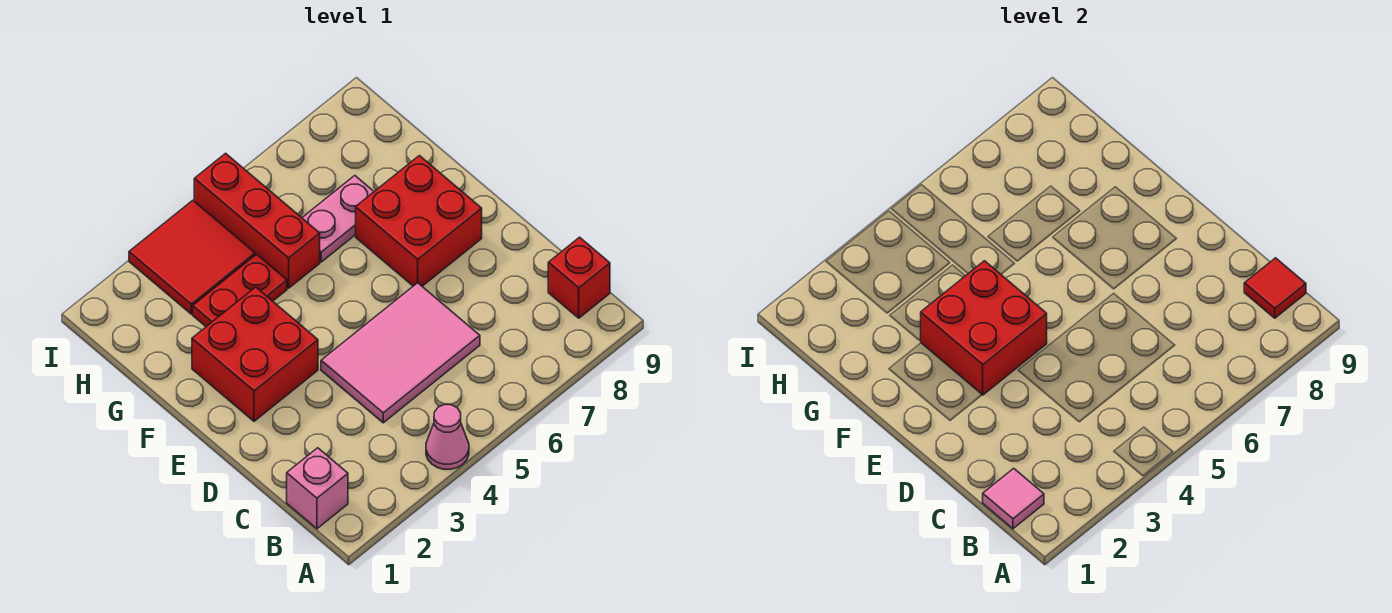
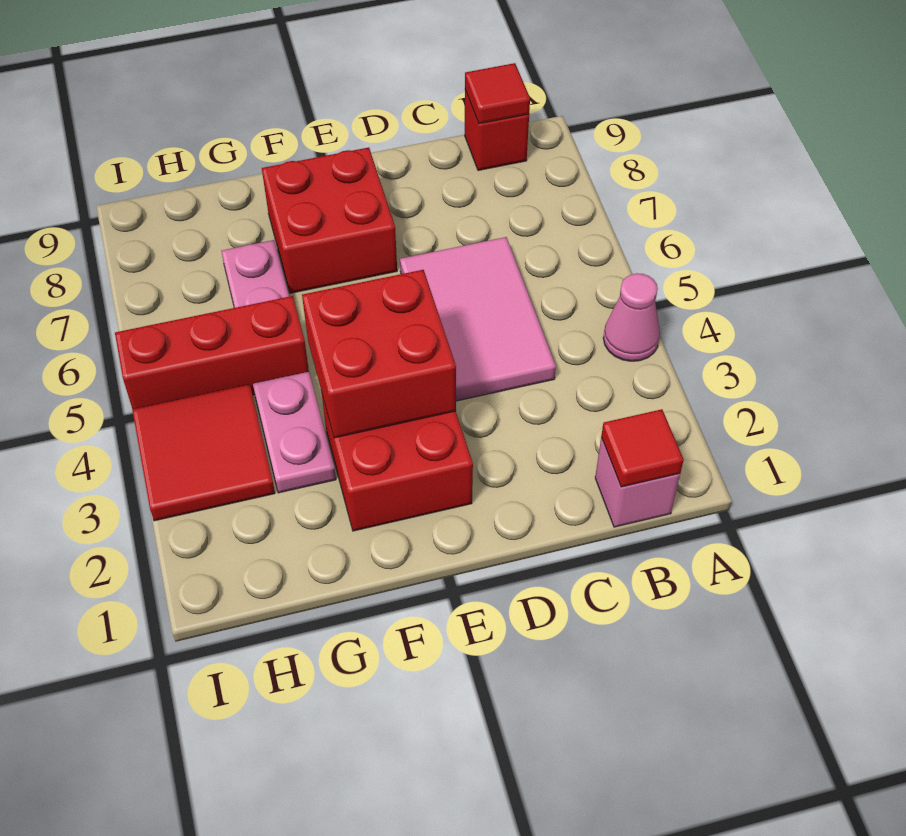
pink 1x1 tile [983,468,1044,529] -> red 1x1 tile [601,409,684,487]
red 1x2 plate [193,254,287,327] -> pink 1x2 plate [253,372,336,493]

